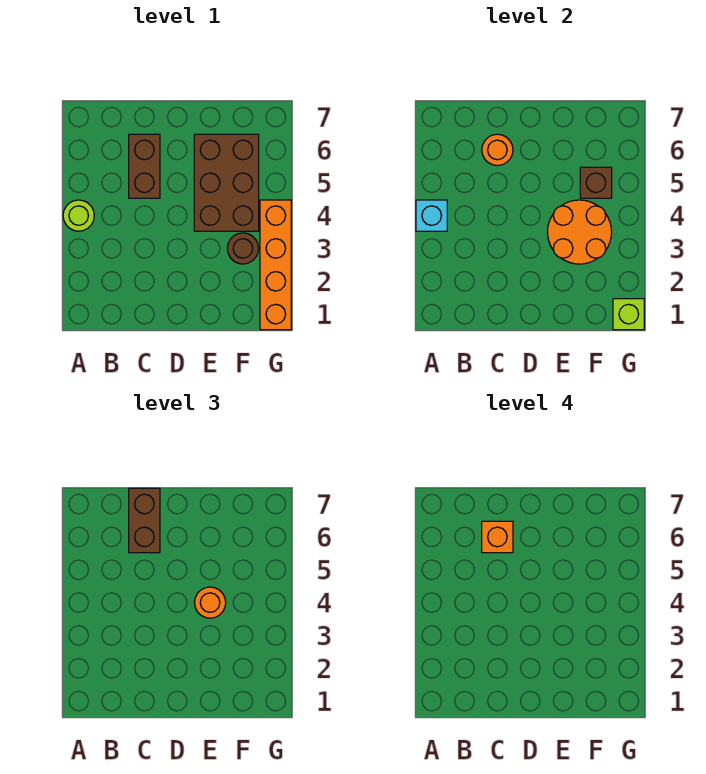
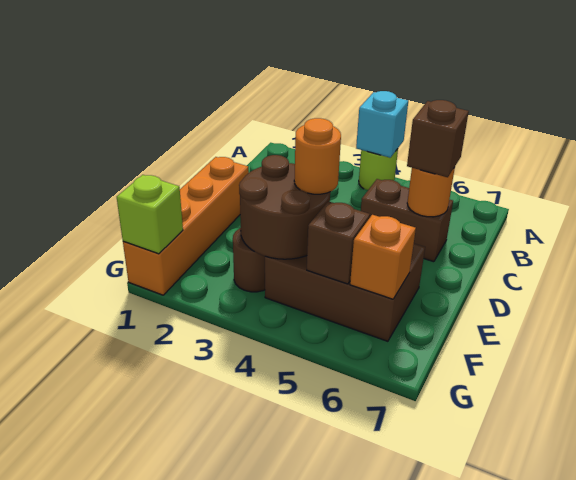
brown 1x2 brick [129,488,160,553] -> brown 1x1 brick [407,100,469,177]
orange 1x1 brick [482,521,513,553] -> orange 1x1 brick moved to [350,215,416,299]
orange 2x2 round brick [547,200,612,264] -> brown 2x2 round brick [239,155,330,259]
orange 1x4 brick [260,200,291,330] -> orange 1x4 brick turned to [123,157,249,295]

